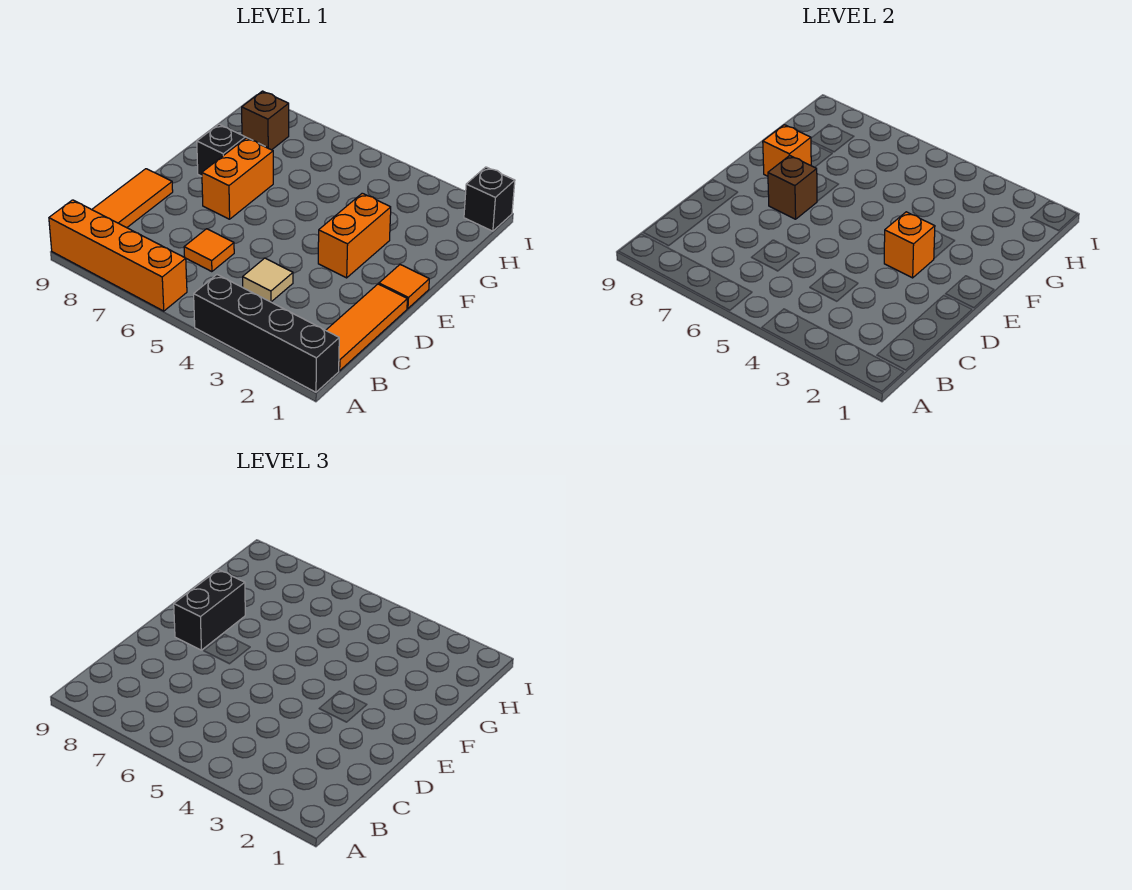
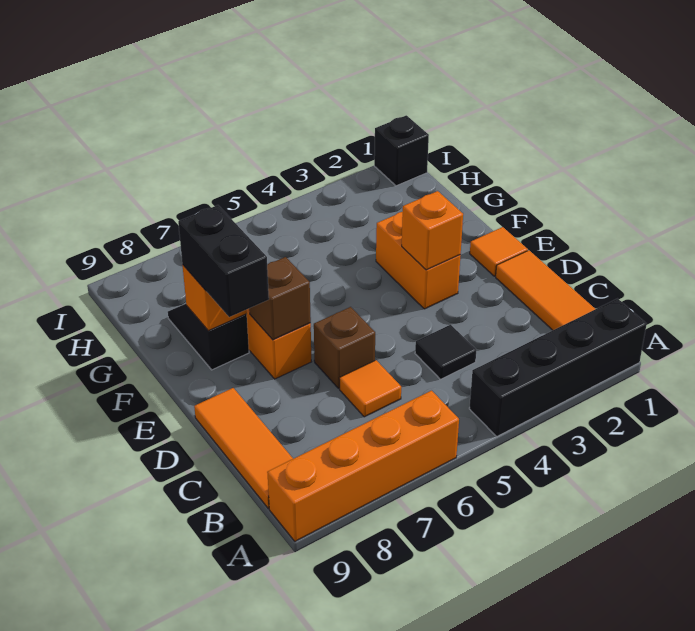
tan 1x1 tile [243,258,293,302] -> black 1x1 tile [415,325,476,379]
brown 1x1 brick [242,91,289,150] -> brown 1x1 brick moved to [314,307,375,388]

